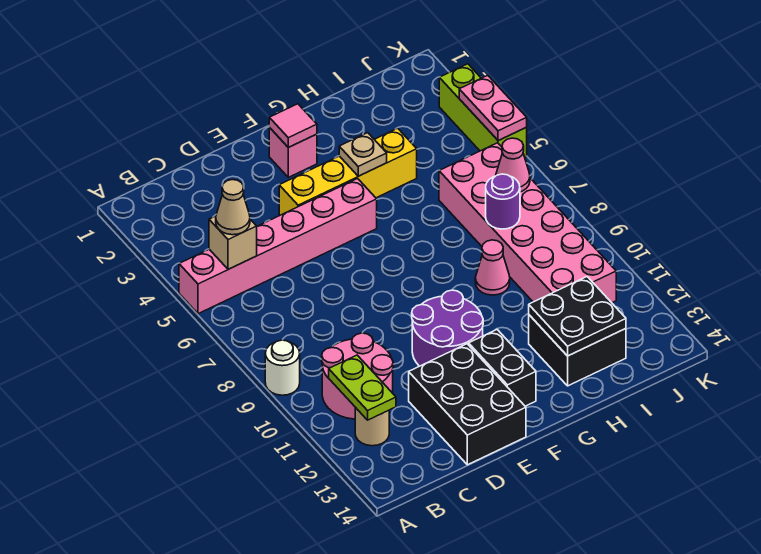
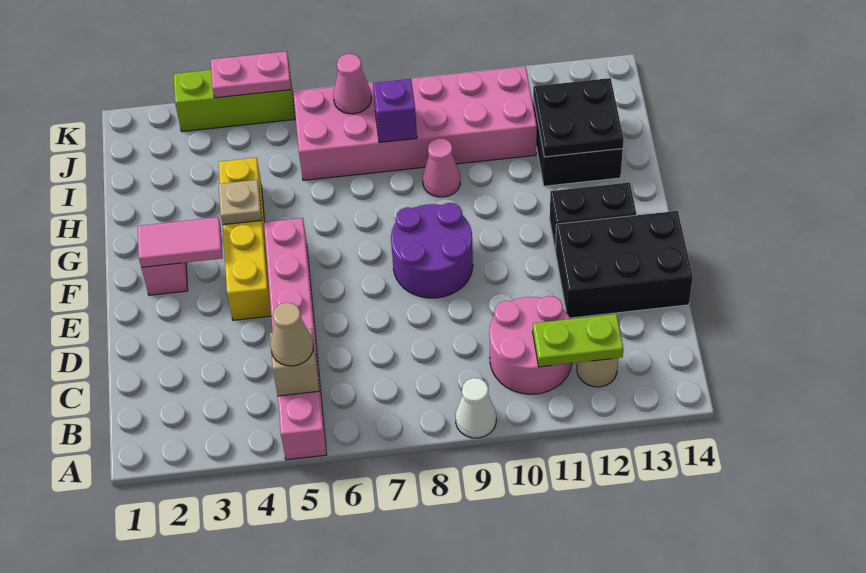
white 1x1 round brick [265,340,300,395] -> white 1x1 cone [455,378,496,438]
purple 2x2 round brick [412,290,483,366] -> purple 2x2 round brick moved to [391,203,473,298]
pink 1x1 tile [269,104,317,147] -> pink 1x2 tile [138,217,223,268]
purple 1x1 round brick [486,174,520,229] -> purple 1x1 brick [373,78,417,143]

